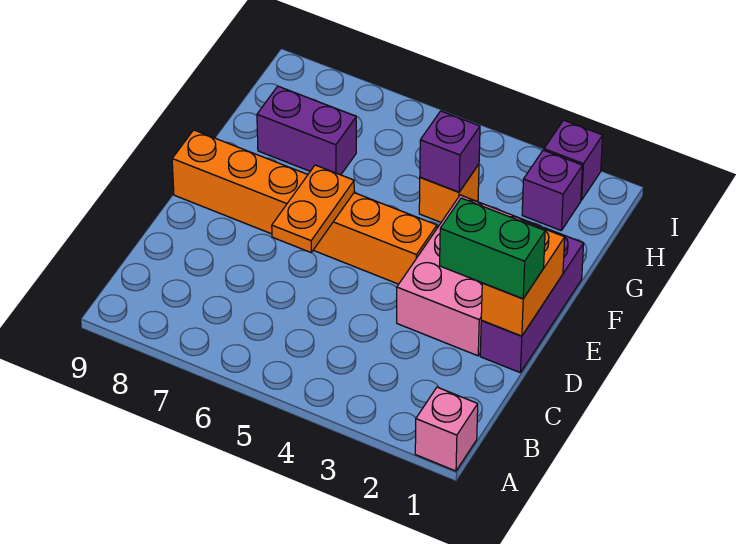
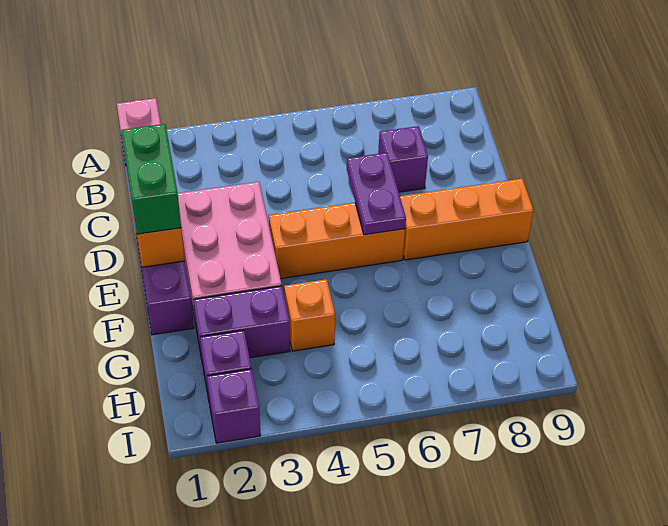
green 1x2 brick [440,198,545,299] -> green 1x2 brick turned to [122,124,181,234]
orange 1x2 plate [272,165,354,252] -> purple 1x2 plate [347,153,406,235]
purple 1x1 brick [420,111,480,192] -> purple 1x1 brick moved to [378,126,428,192]
purple 1x2 brick [257,86,356,175] -> purple 1x2 brick moved to [194,286,290,359]

